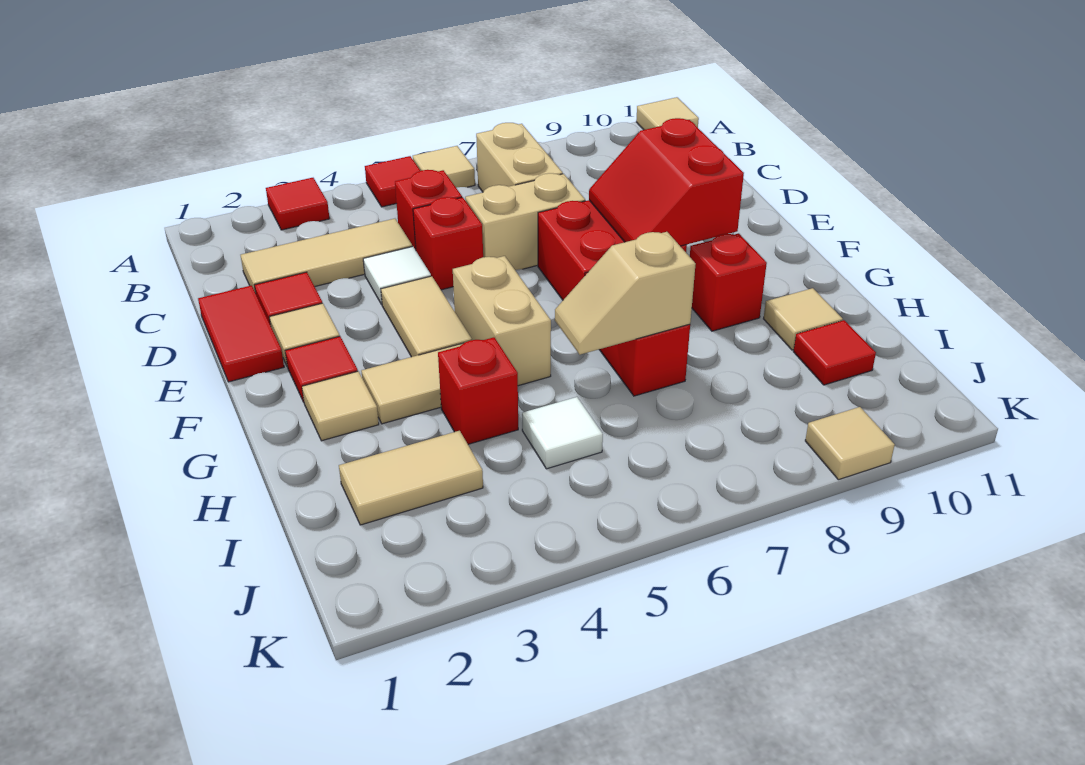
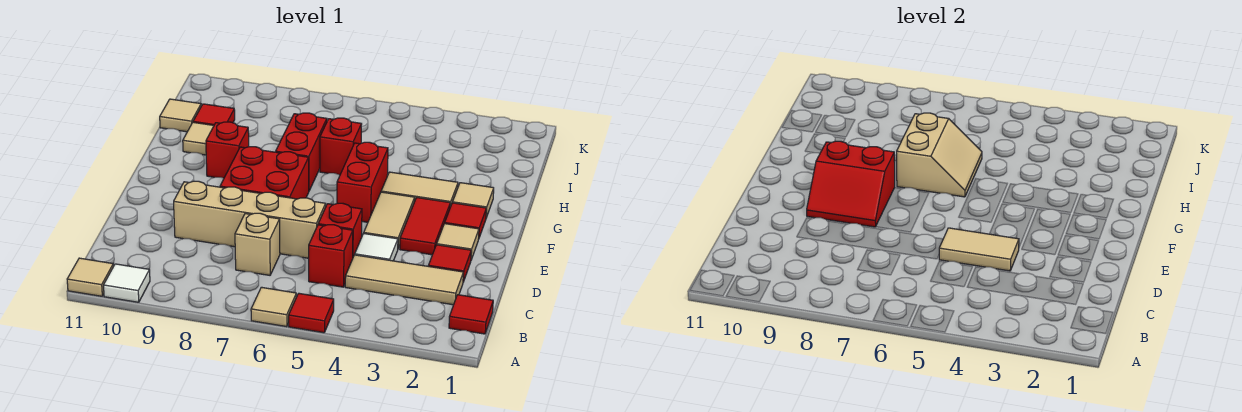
red 1x1 tile [266,178,330,230] -> red 1x1 tile moved to [449,295,493,334]
tan 1x2 brick [476,123,563,192] -> tan 1x1 brick [235,213,280,275]
red 1x2 tile [198,285,284,382] -> red 1x2 tile moved to [400,198,450,255]
tan 1x2 brick [465,173,585,270] -> tan 1x4 brick [174,181,326,258]
red 2x2 slope [589,118,744,246] -> red 2x2 slope turned to [807,141,895,227]
tan 1x2 brick [453,256,551,386] -> red 1x2 brick [337,142,388,222]
red 1x1 brick [438,337,518,444] -> red 1x1 brick moved to [320,118,362,175]
tan 1x2 slope [555,232,696,355] -> tan 2x2 slope [897,113,982,197]
tan 1x2 tile [339,431,483,525] -> tan 1x2 tile moved to [939,228,1019,271]
white 1x1 tile [522,397,603,469] -> white 1x1 tile moved to [104,264,150,302]
tan 1x1 tile [805,407,895,480] -> tan 1x1 tile moved to [160,99,201,132]

